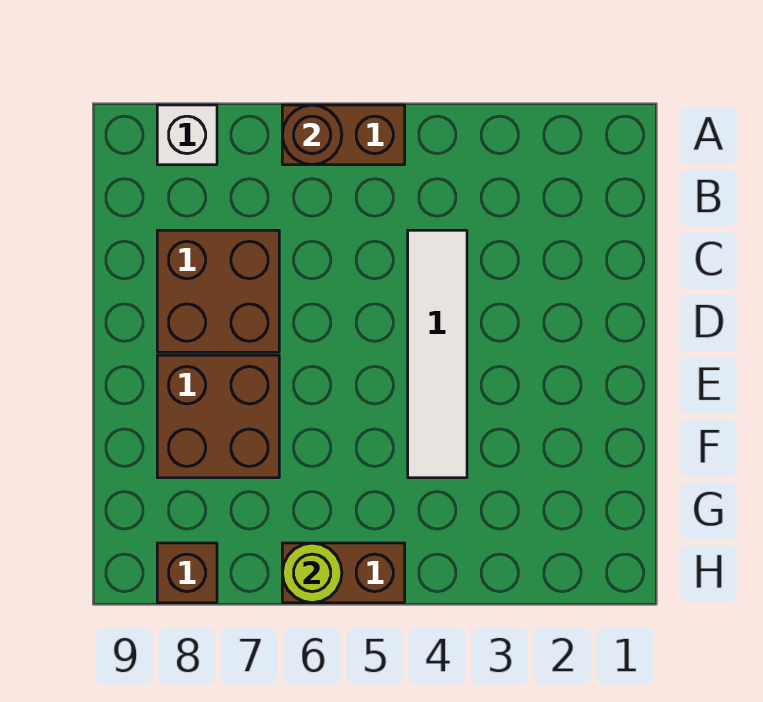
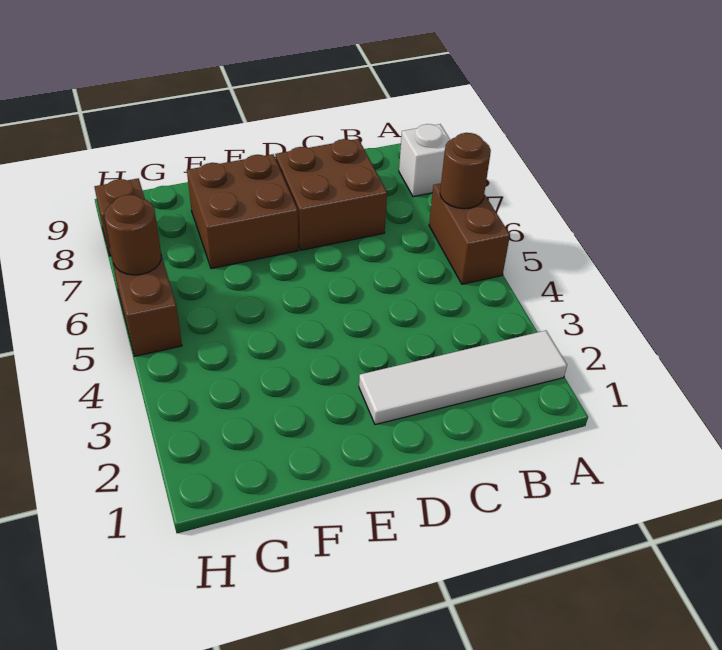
white 1x4 tile [408,230,467,478] -> white 1x4 tile moved to [359,331,567,425]
lime 1x1 round brick [282,543,342,603] -> brown 1x1 round brick [105,195,161,275]

